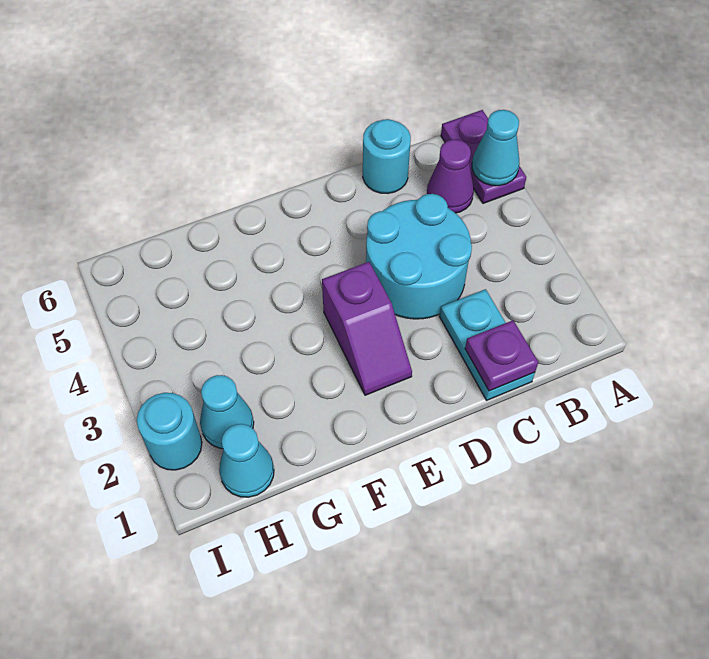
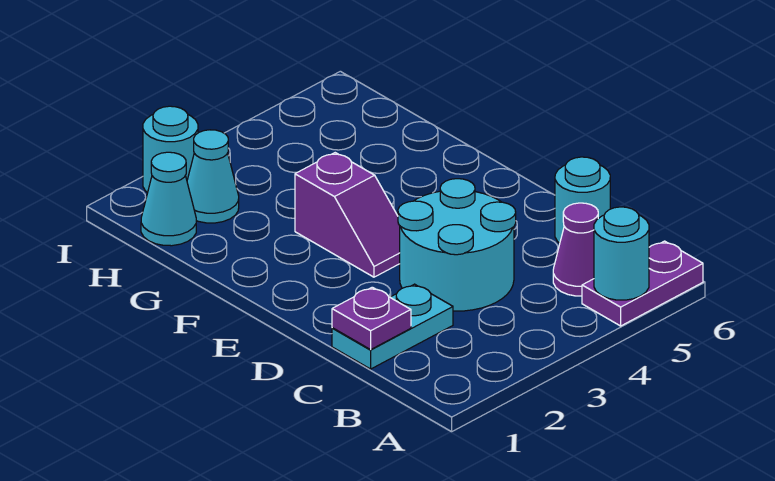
cyan 1x1 cone [472,110,519,186] -> cyan 1x1 round brick [594,207,649,300]
purple 1x2 slope [322,262,412,395] -> purple 1x2 slope turned to [295,153,400,277]

